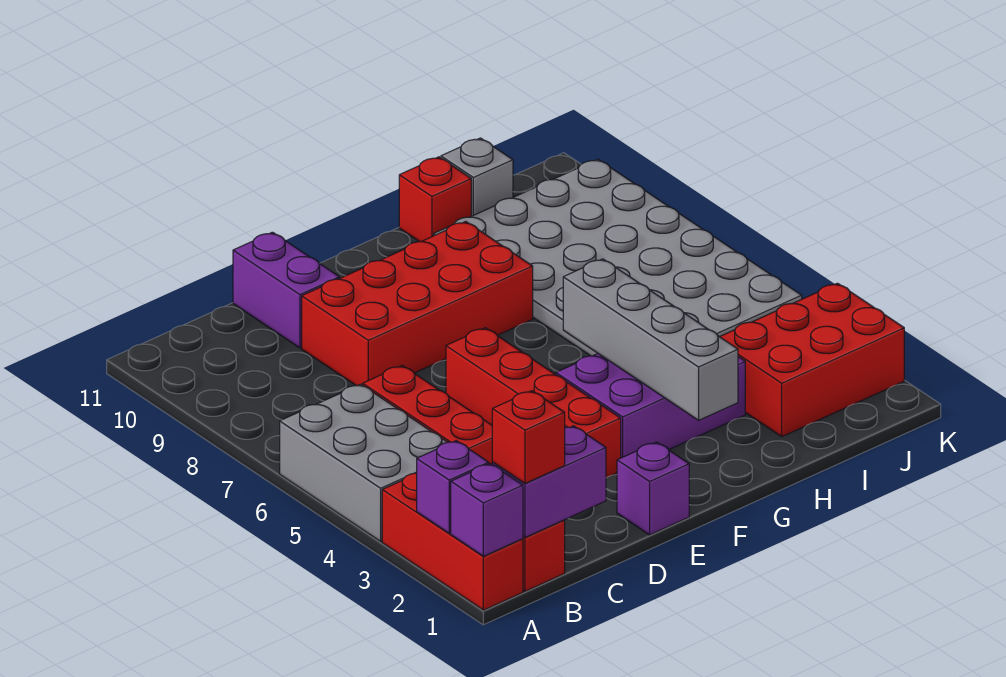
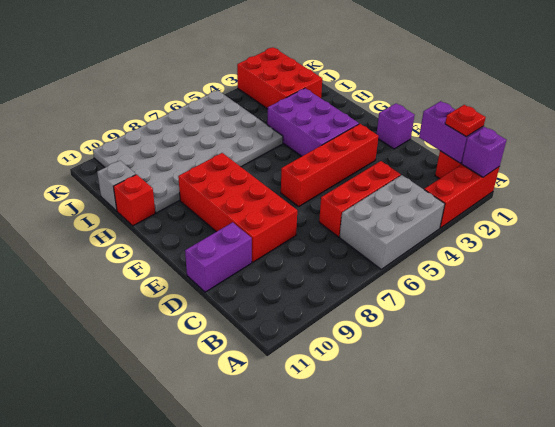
purple 1x1 brick [417,441,489,533] -> none
red 1x1 brick [492,391,565,483] -> red 1x1 plate [445,105,486,137]
grey 1x4 brick [563,259,738,420] -> none

